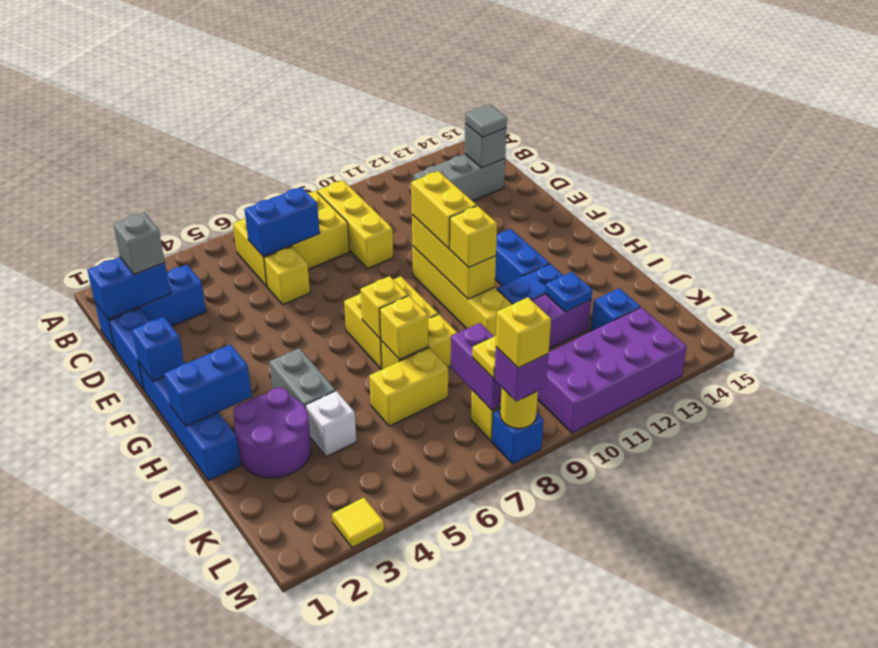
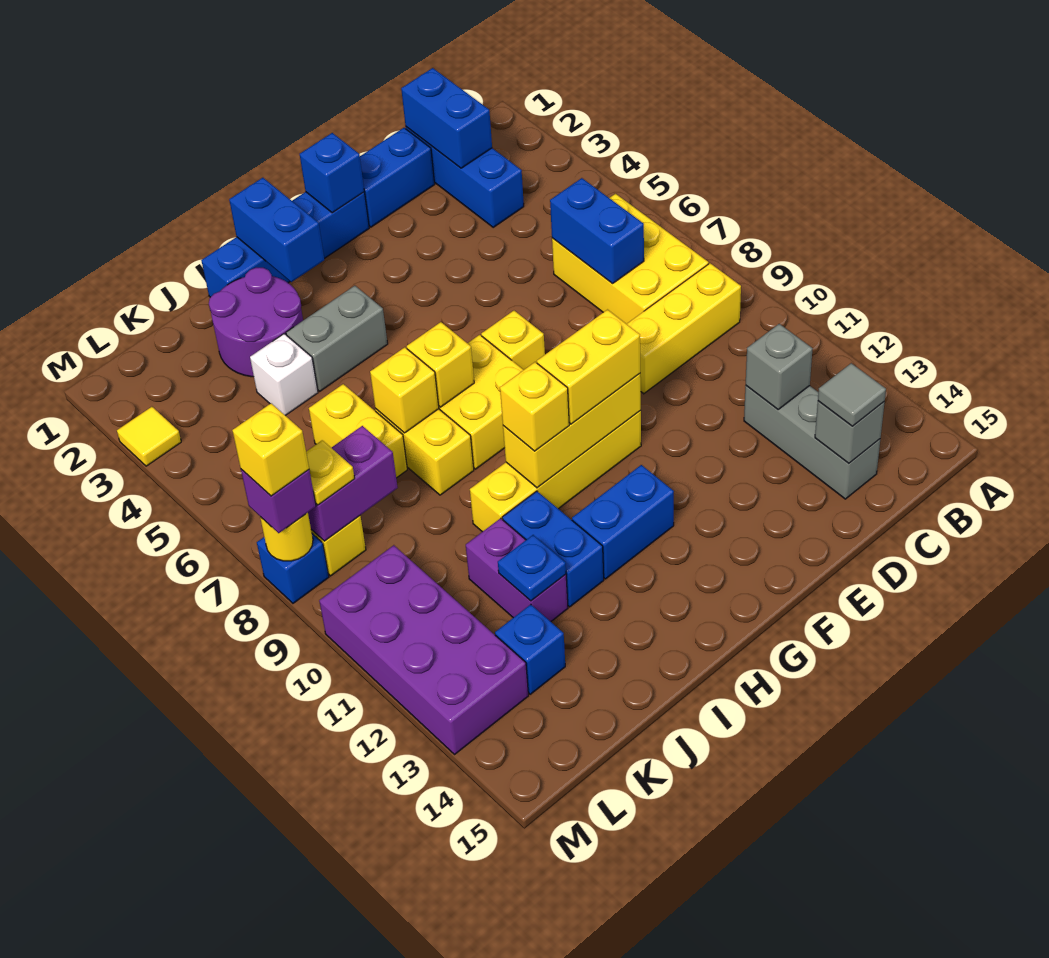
grey 1x1 brick [113,213,165,275] -> grey 1x1 brick moved to [746,324,813,409]
yellow 1x1 brick [264,247,310,304] -> yellow 1x1 brick moved to [481,311,545,370]

